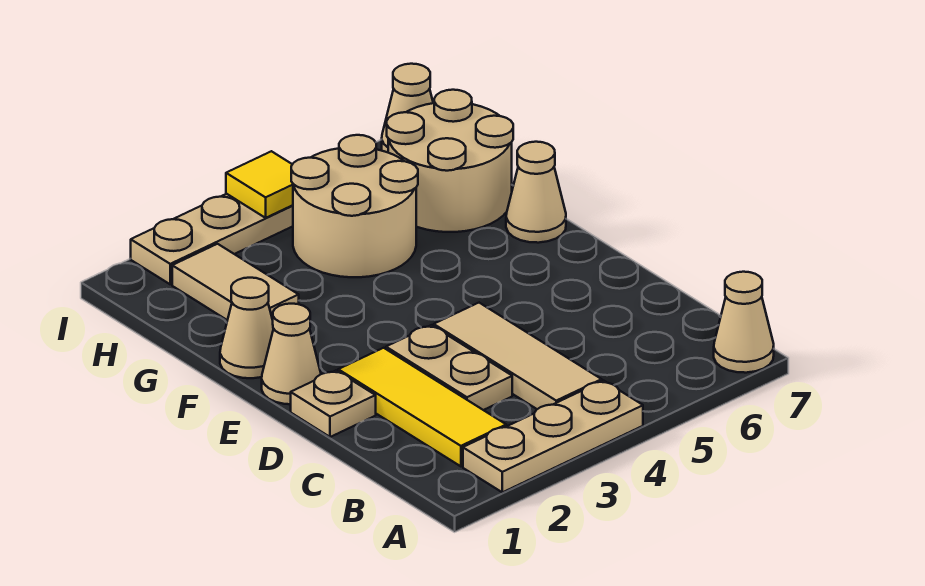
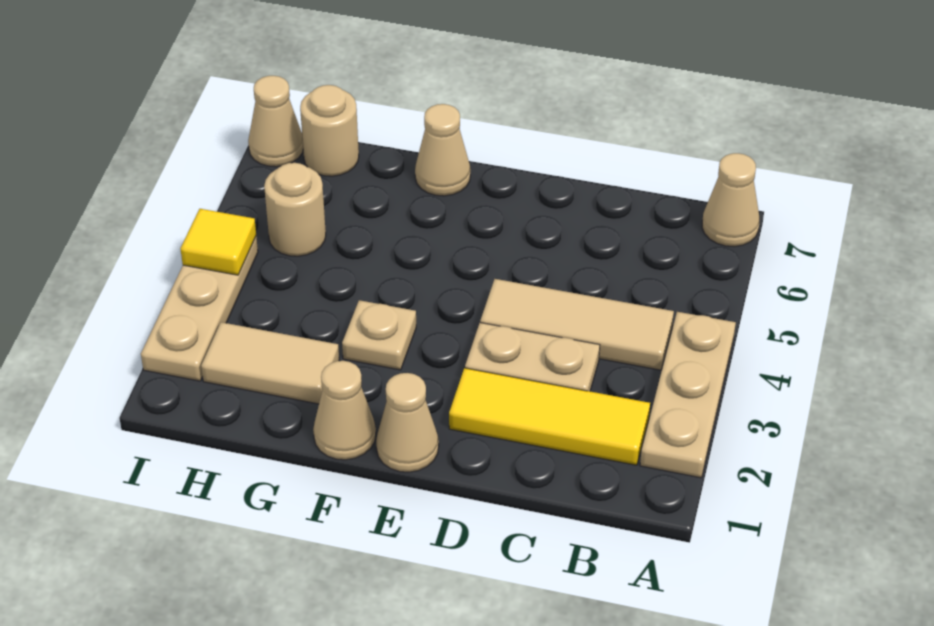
tan 1x1 plate [291,371,376,437] -> tan 1x1 plate moved to [342,300,416,370]
tan 2x2 round brick [291,135,418,277] -> tan 1x1 round brick [264,163,326,256]
tan 2x2 round brick [387,90,513,232] -> tan 1x1 round brick [300,85,359,176]

